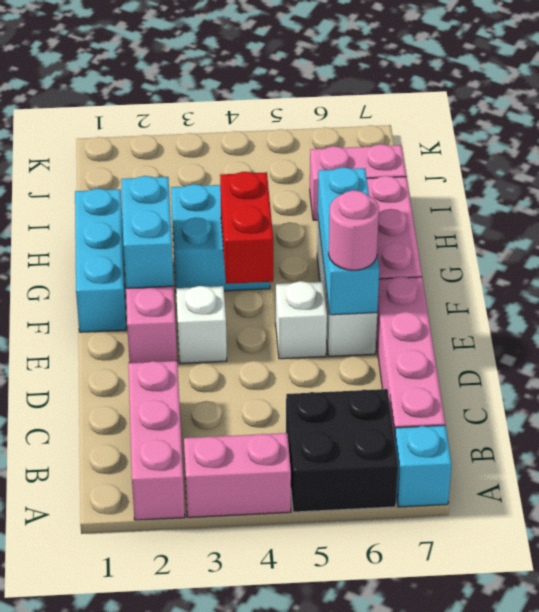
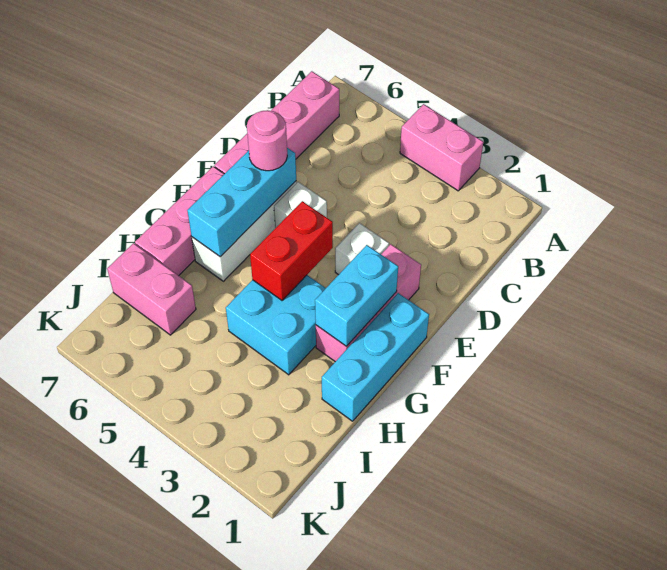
pink 1x3 brick [128,361,185,520] -> none
black 2x2 brick [286,389,398,512] -> none
cyan 1x1 brick [395,425,452,507] -> none

